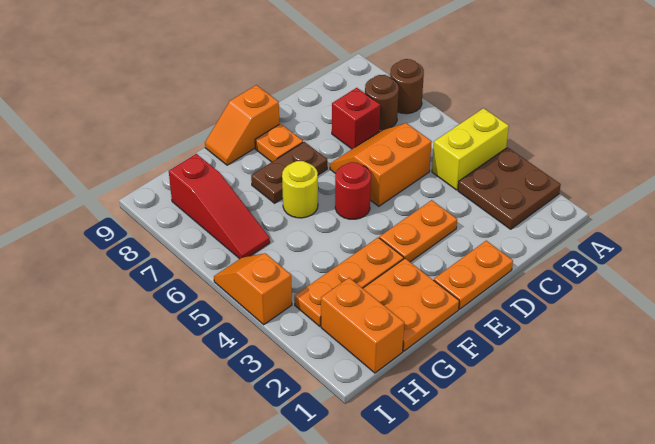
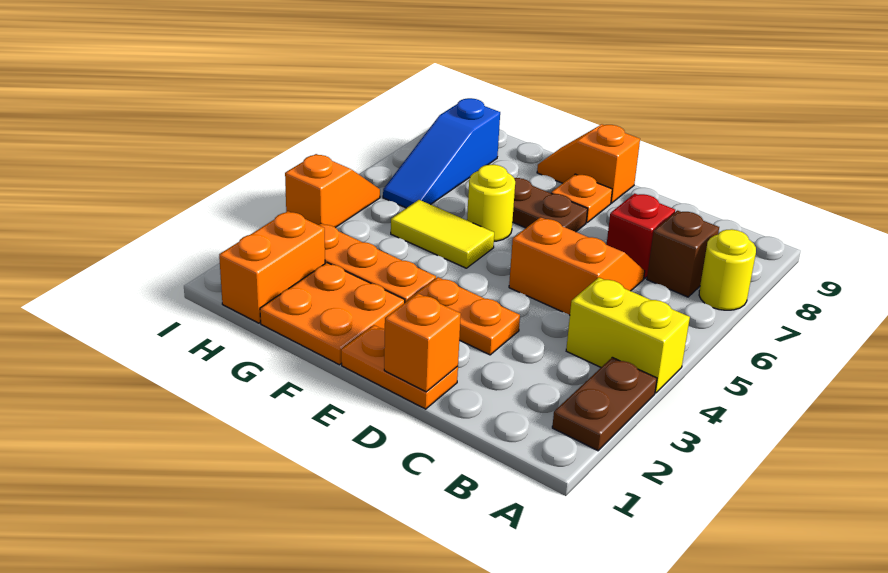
brown 2x2 plate [458,147,561,229] -> brown 1x2 plate [552,357,657,451]
brown 1x1 round brick [390,59,424,114] -> yellow 1x1 round brick [699,229,756,310]
brown 1x1 round brick [365,75,399,130] -> brown 1x1 brick [647,211,719,297]
none -> orange 1x1 brick [384,293,461,392]
red 1x1 round brick [335,162,371,219] -> none
none -> yellow 1x2 tile [391,200,494,268]
red 1x3 slope [169,154,270,259] -> blue 1x3 slope [383,98,500,208]

